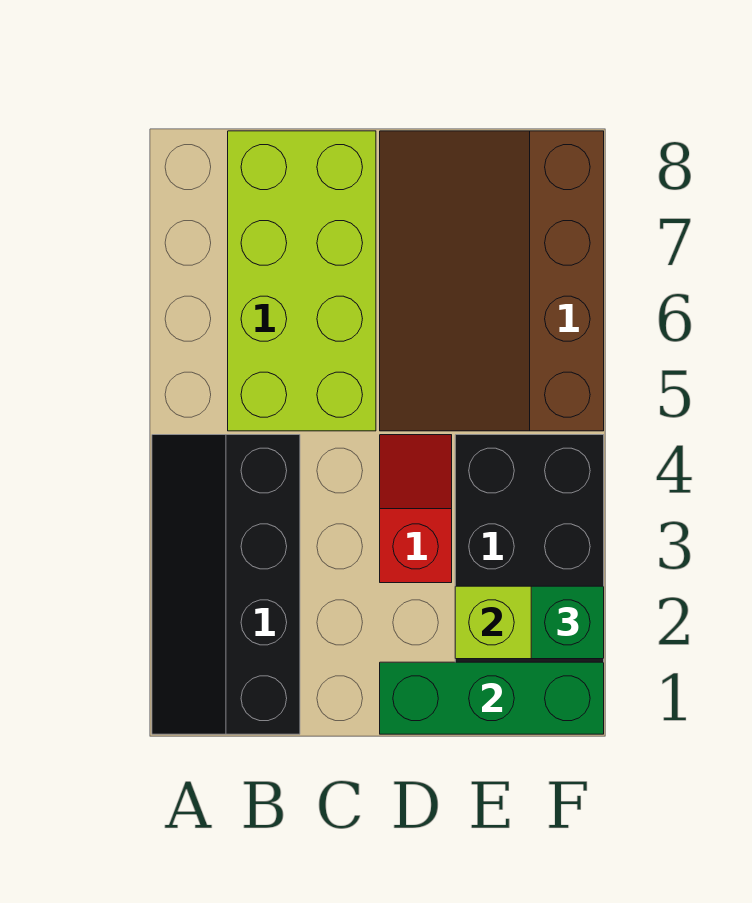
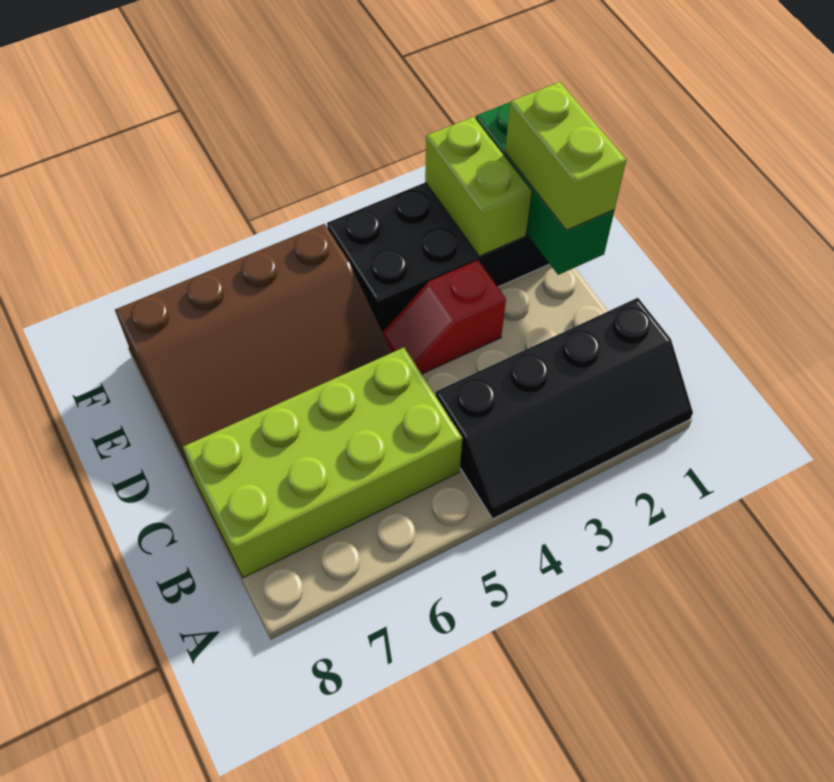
none -> lime 1x2 brick [505,82,626,230]
green 1x1 brick [531,586,604,659] -> none

